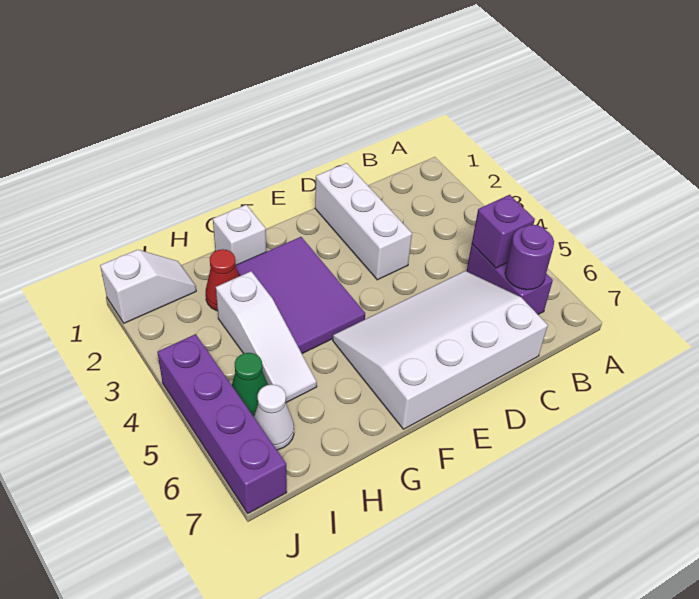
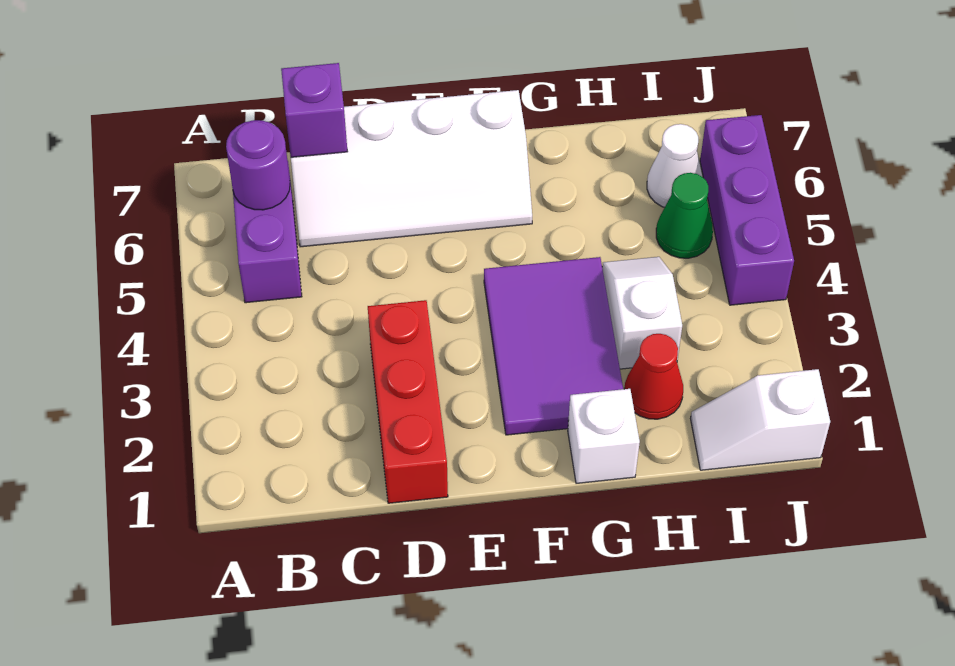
purple 1x1 brick [472,195,535,268] -> purple 1x1 brick moved to [281,63,348,157]
white 3x4 slope [333,271,548,429] -> white 2x4 slope [291,90,532,247]
white 1x3 brick [315,163,412,280] -> red 1x3 brick [368,300,448,503]
white 1x3 slope [216,271,317,402] -> white 1x2 slope [602,257,682,369]
purple 1x4 brick [157,334,287,513] -> purple 1x3 brick [700,115,794,305]

